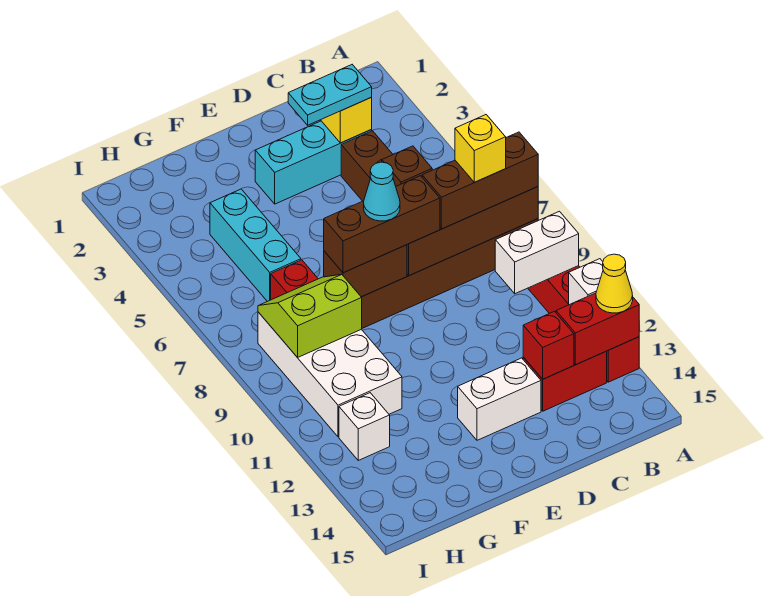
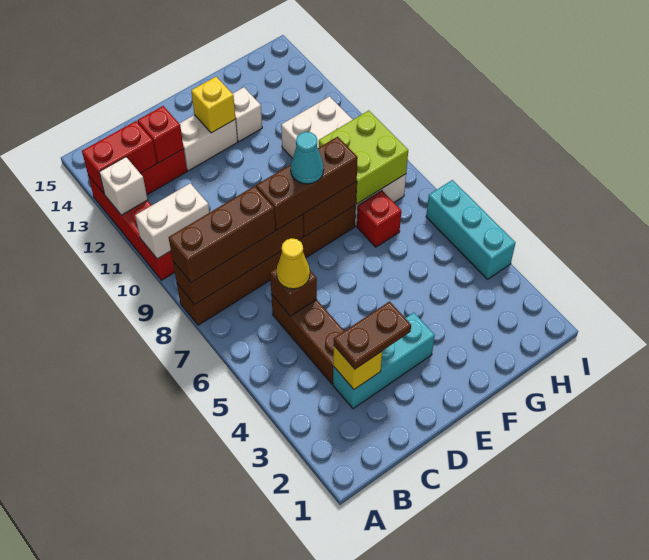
yellow 1x1 cone [596,254,633,313] -> yellow 1x1 cone moved to [276,238,310,289]
yellow 1x1 brick [455,115,506,182] -> yellow 1x1 brick moved to [191,77,236,133]
cyan 1x2 plate [288,65,372,125] -> brown 1x2 plate [334,301,411,369]
cyan 1x3 brick [210,189,301,302] -> cyan 1x3 brick moved to [426,180,516,279]
lime 2x2 slope [258,274,362,358] -> lime 2x2 brick [319,110,408,204]
white 1x1 brick [339,393,390,460] -> white 1x1 brick moved to [232,87,262,141]

